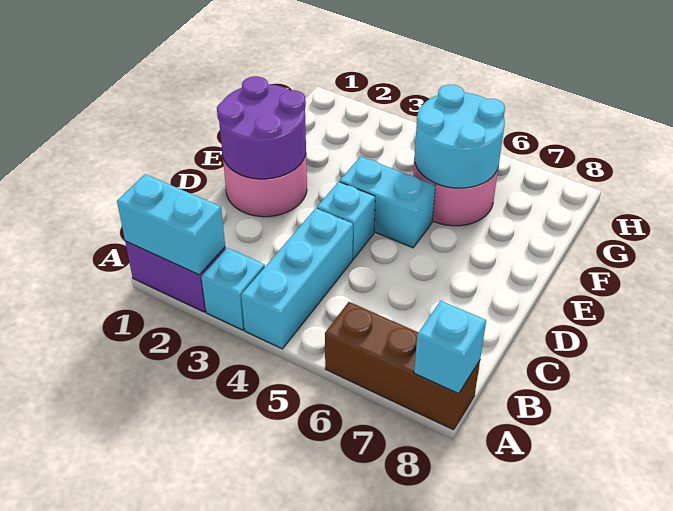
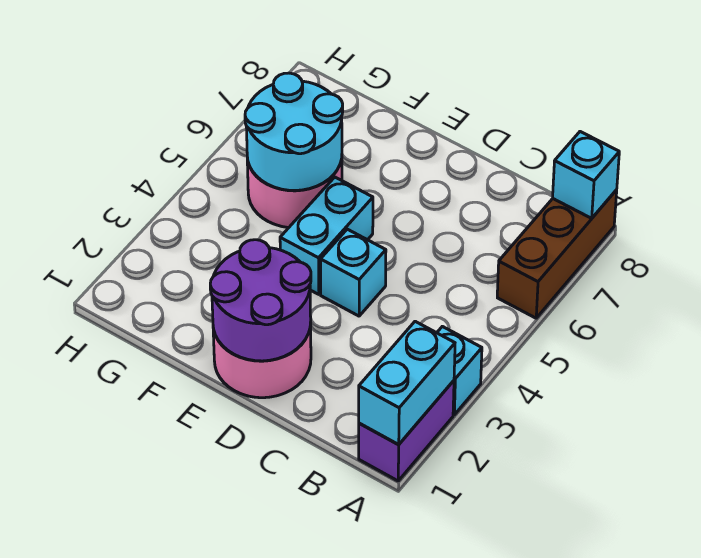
cyan 1x3 brick [241,208,353,349] -> none

